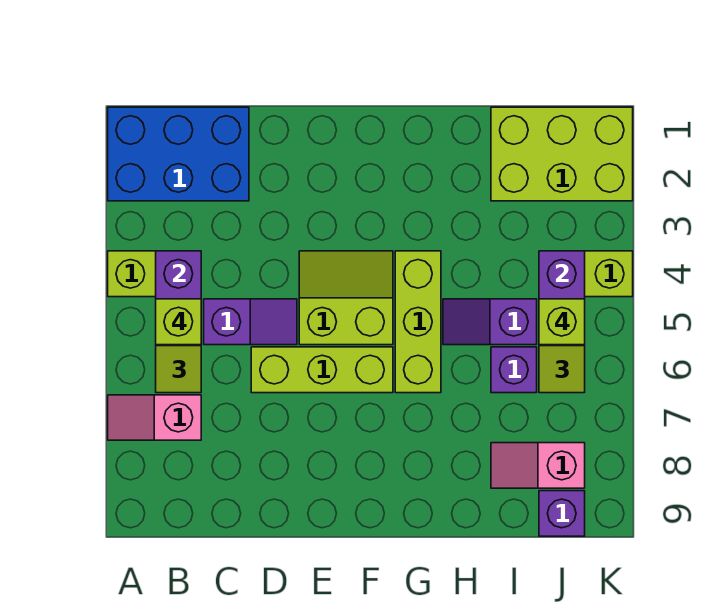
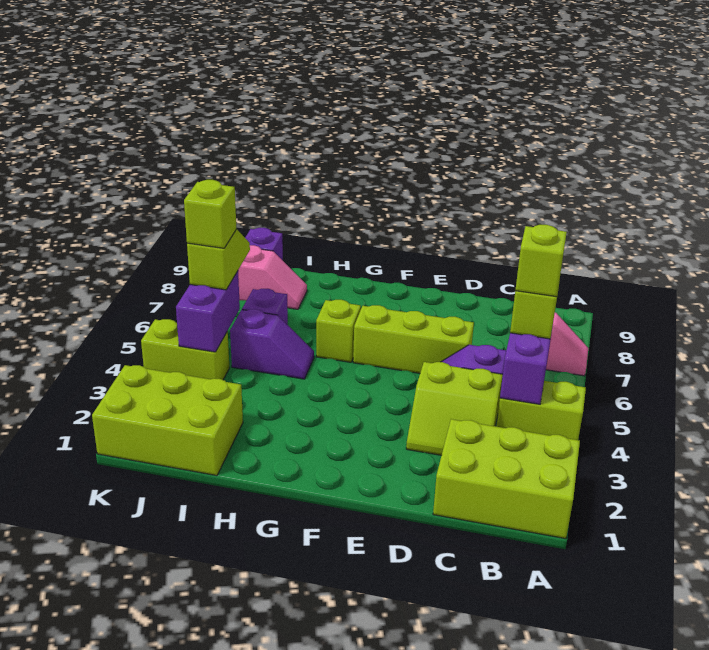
blue 2x3 brick [108,107,249,201] -> lime 2x3 brick [433,419,580,539]
lime 2x2 slope [299,251,393,345] -> lime 2x2 slope moved to [406,362,503,455]
lime 1x3 brick [395,251,441,393] -> lime 1x1 brick [316,300,361,362]

